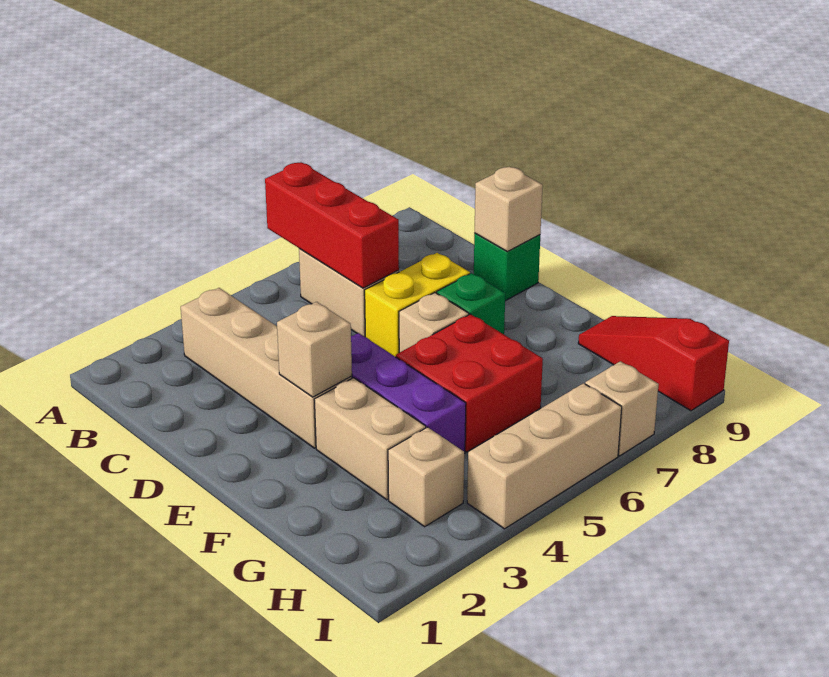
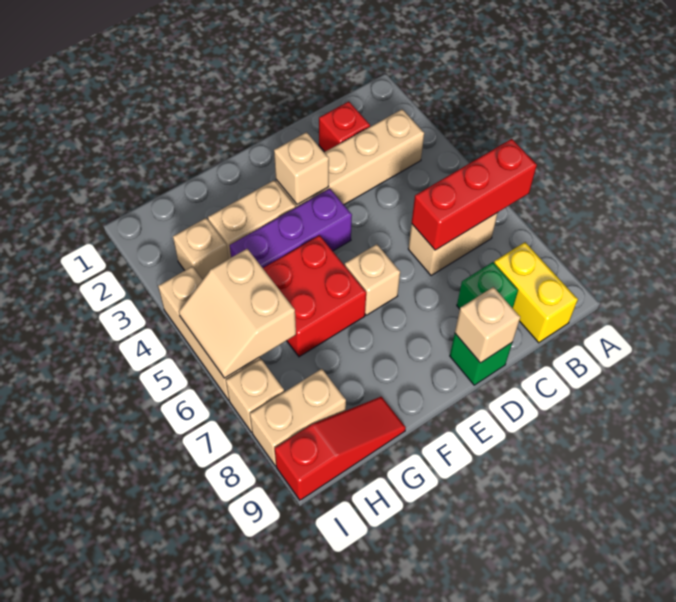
none -> red 1x1 brick [319,101,370,152]
yellow 1x2 brick [365,253,470,357] -> yellow 1x2 brick moved to [494,242,578,343]
green 1x1 brick [437,273,505,334] -> green 1x1 brick moved to [457,262,518,309]
none -> tan 2x2 slope [179,249,296,378]
none -> tan 1x2 brick [250,369,346,466]

